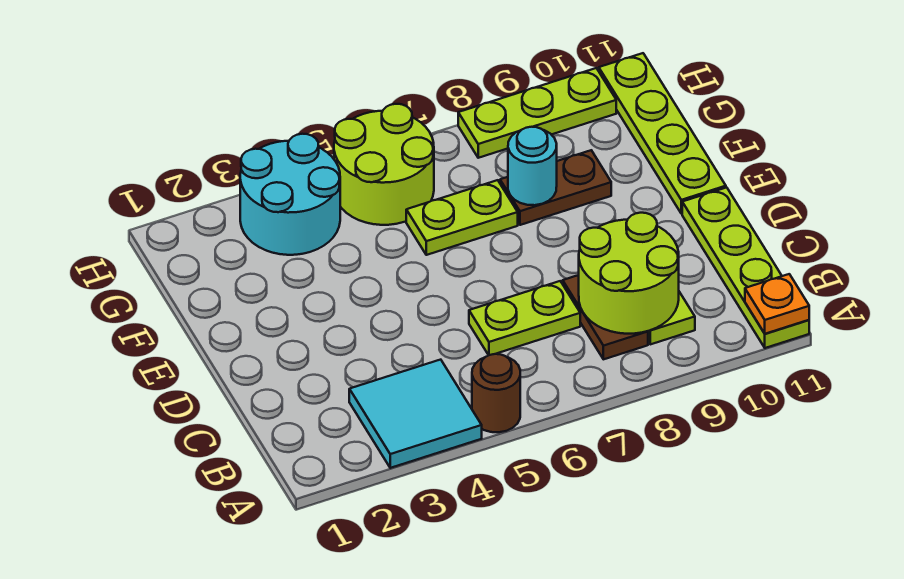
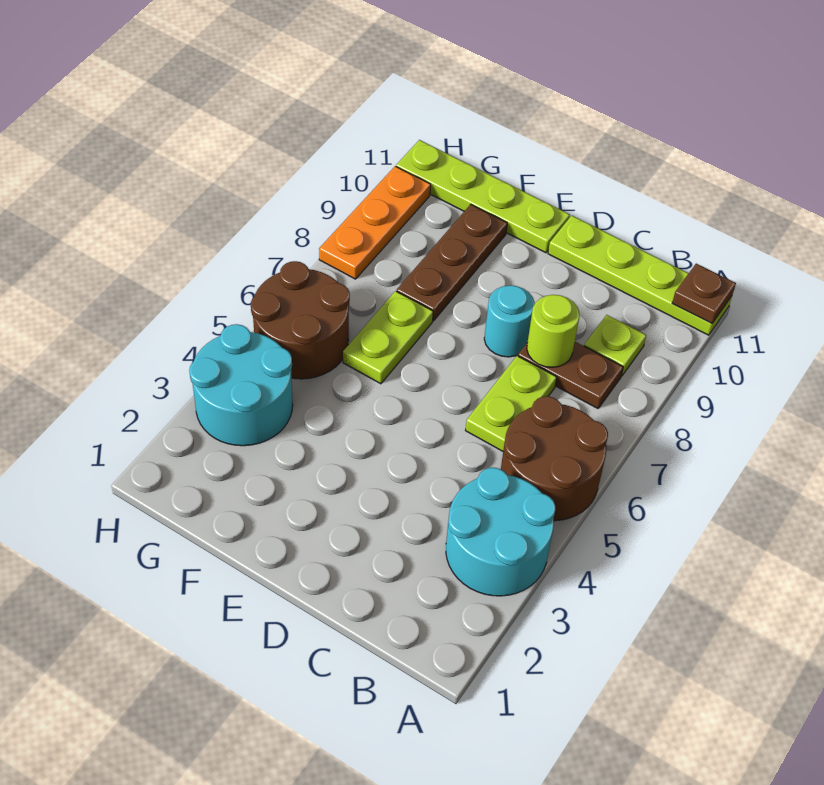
cyan 2x2 tile [349,360,482,468] -> cyan 2x2 round brick [446,468,555,596]
brown 1x1 round brick [472,354,520,432] -> brown 2x2 round brick [501,396,608,521]
orange 1x1 plate [745,274,809,334] -> brown 1x1 plate [672,264,736,324]
lime 2x2 round brick [579,213,679,334] -> lime 1x1 round brick [527,295,579,367]
brown 1x2 plate [500,150,611,225] -> brown 1x3 plate [397,204,507,321]
cyan 1x1 round brick [508,127,557,205] -> cyan 1x1 round brick moved to [484,285,535,357]
lime 2x2 round brick [334,104,434,225] -> brown 2x2 round brick [251,261,350,379]
lime 1x3 plate [458,68,616,158] -> orange 1x3 plate [319,166,431,279]

